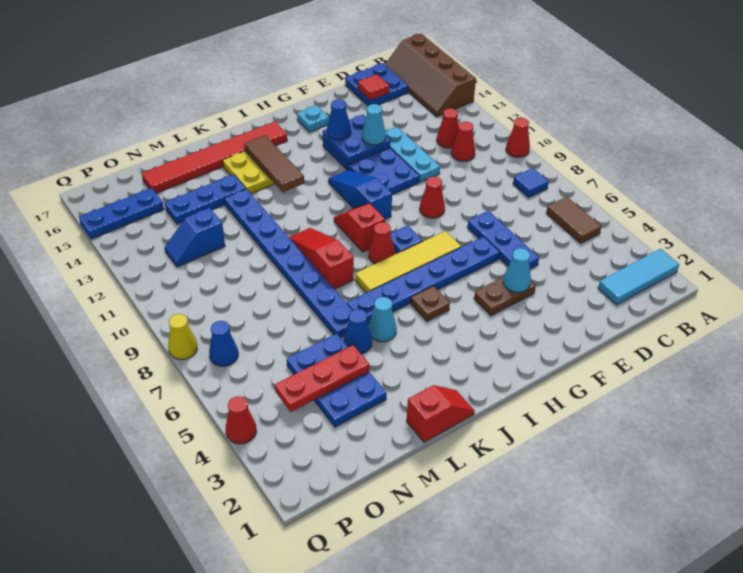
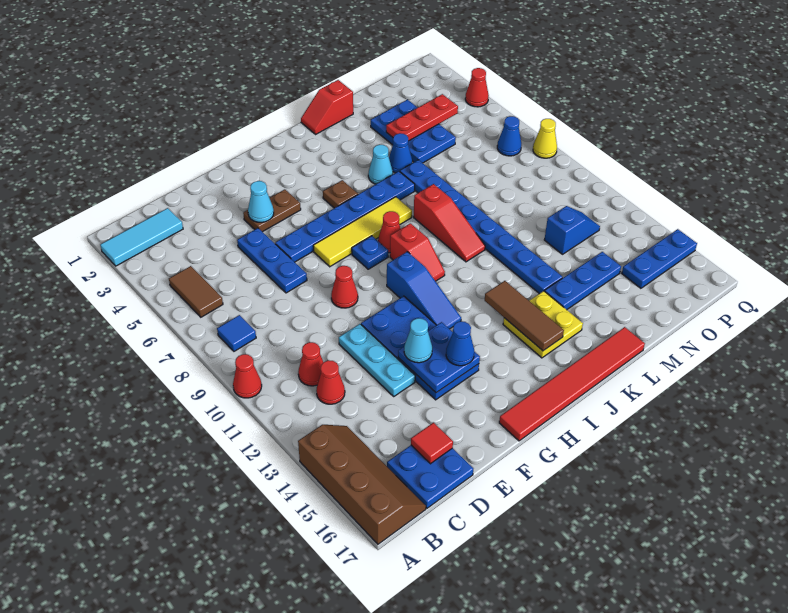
cyan 1x1 plate [297,105,329,132] -> none
red 1x6 tile [142,121,287,193] -> red 1x6 tile moved to [499,327,645,441]

